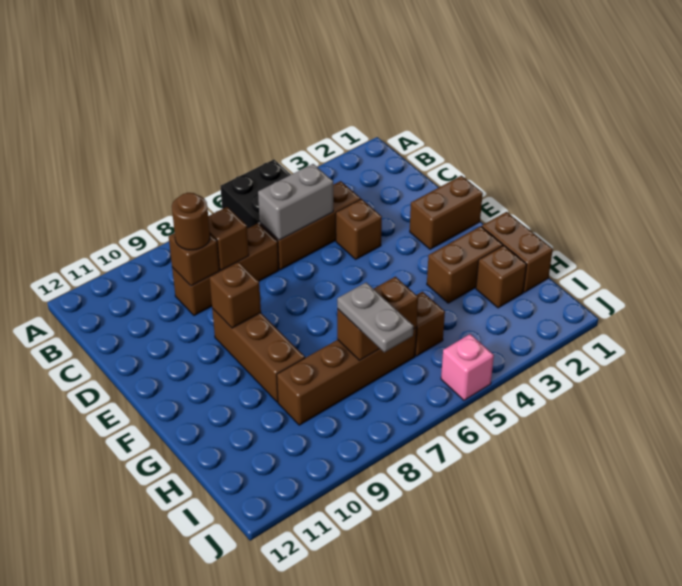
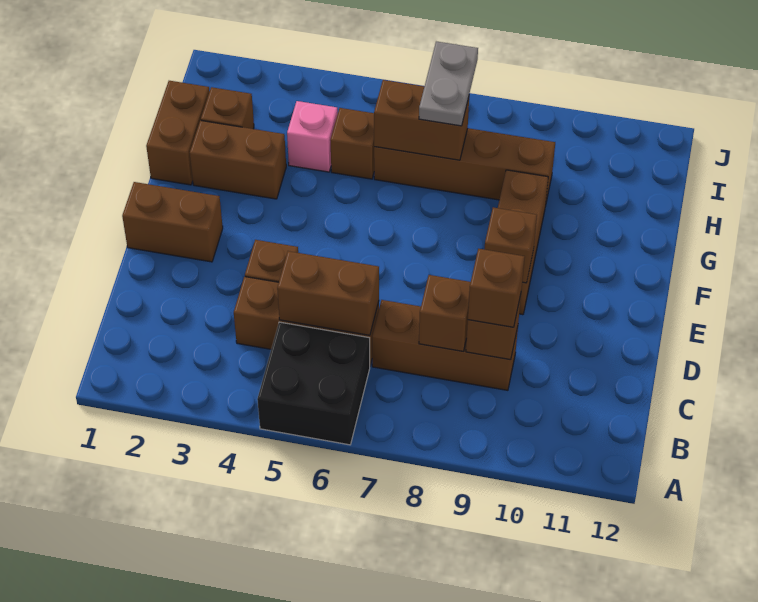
grey 1x2 brick [258,164,333,240] -> brown 1x2 brick [277,251,379,335]
brown 1x1 round brick [172,193,210,250] -> brown 1x1 brick [468,249,525,327]
pink 1x1 brick [441,334,494,400] -> pink 1x1 brick moved to [287,101,338,172]

